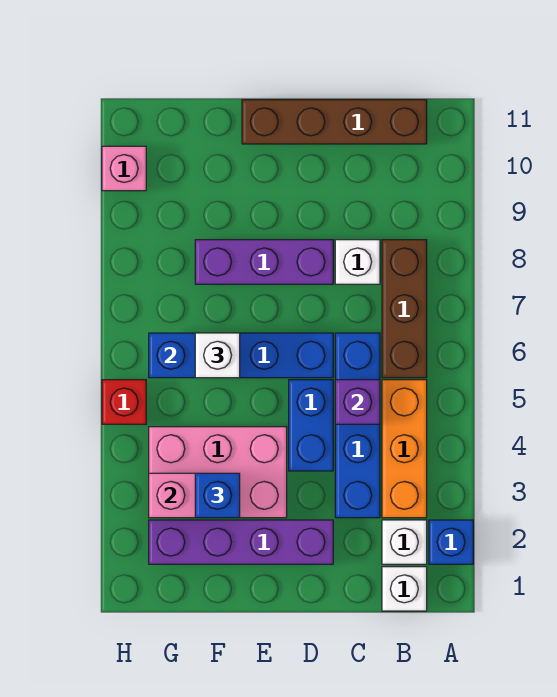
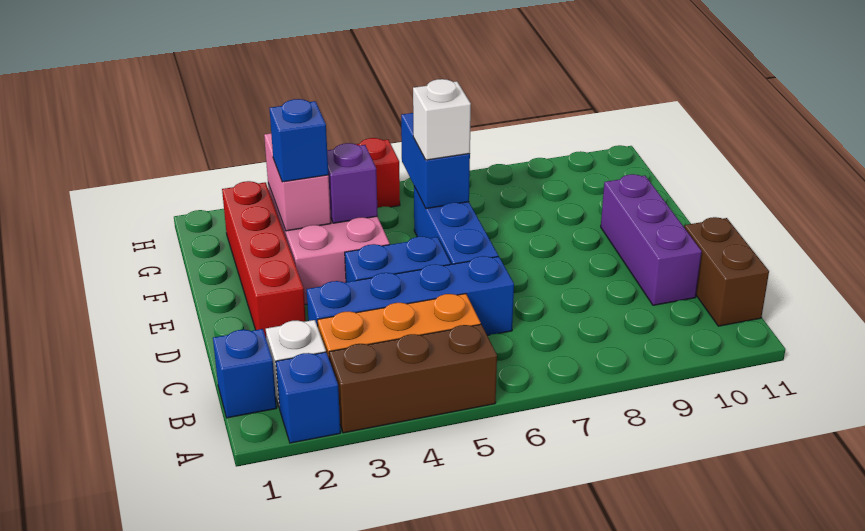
white 1x1 brick [382,567,427,611] -> blue 1x1 brick [213,329,277,418]
brown 1x3 brick [382,240,427,378] -> brown 1x3 brick moved to [329,324,497,433]
brown 1x4 brick [242,100,427,144] -> brown 1x2 brick [684,217,769,326]
purple 1x1 brick [335,380,380,424] -> purple 1x1 brick moved to [327,143,378,223]
white 1x1 brick [335,240,380,284] -> none
purple 1x4 brick [149,520,333,564] -> red 1x4 brick [222,181,306,337]
purple 1x3 brick [195,240,333,284] -> purple 1x3 brick moved to [601,174,702,305]
pink 1x1 brick [102,146,146,191] -> none

